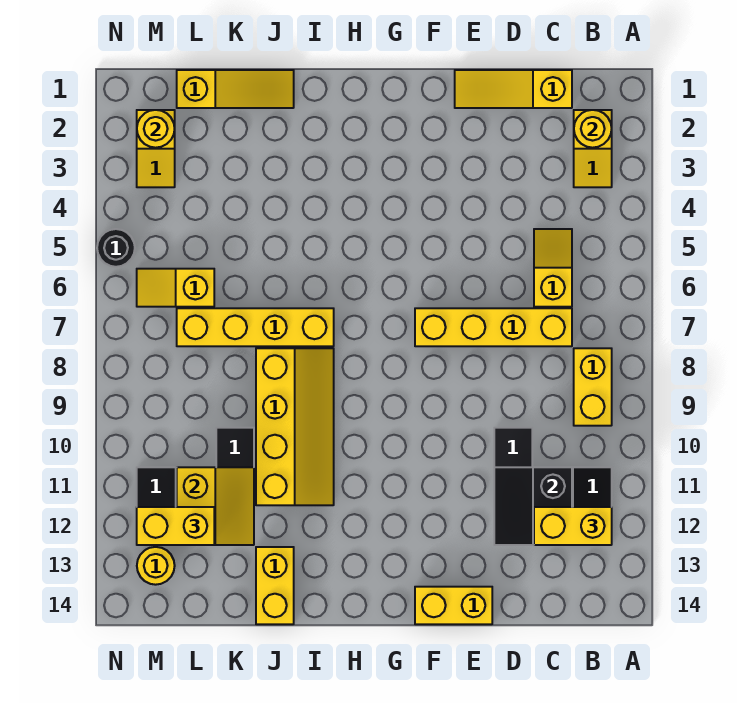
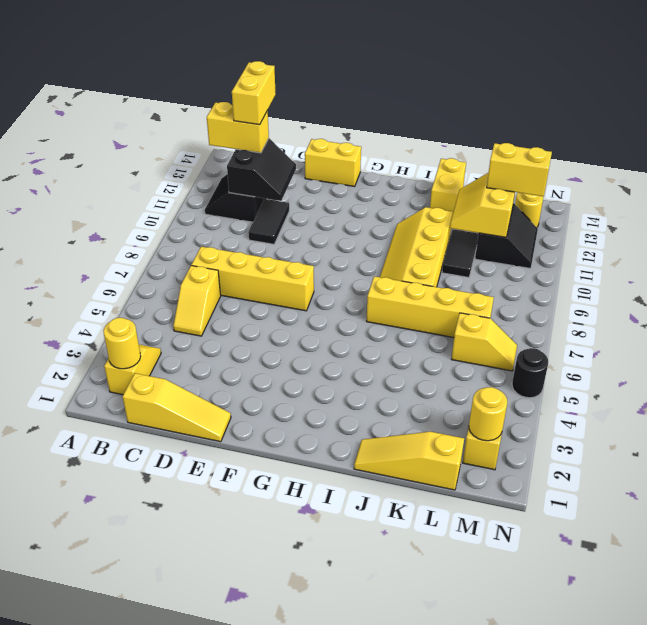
yellow 1x2 brick [574,348,612,426] -> yellow 1x2 brick moved to [232,61,276,125]

